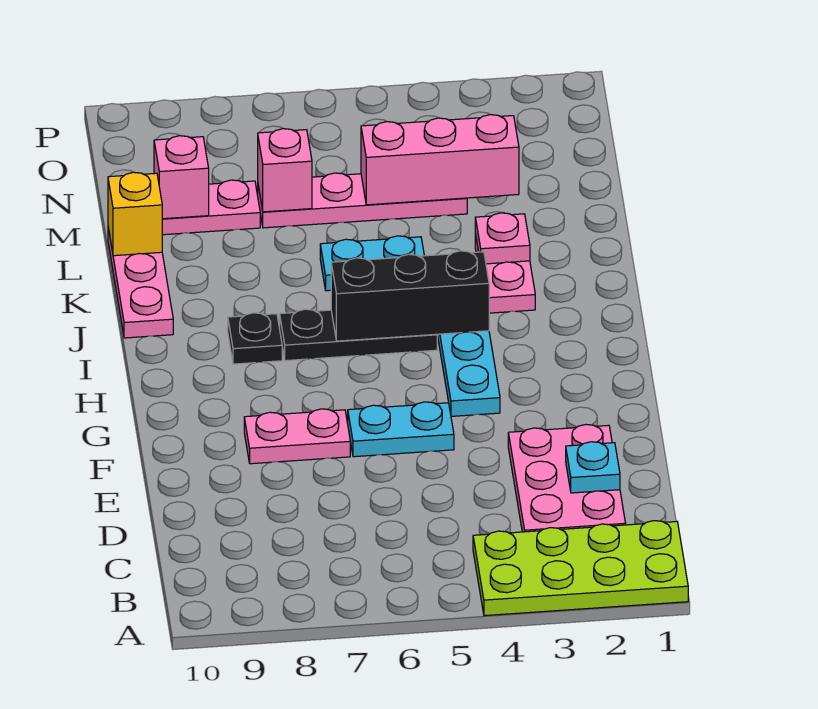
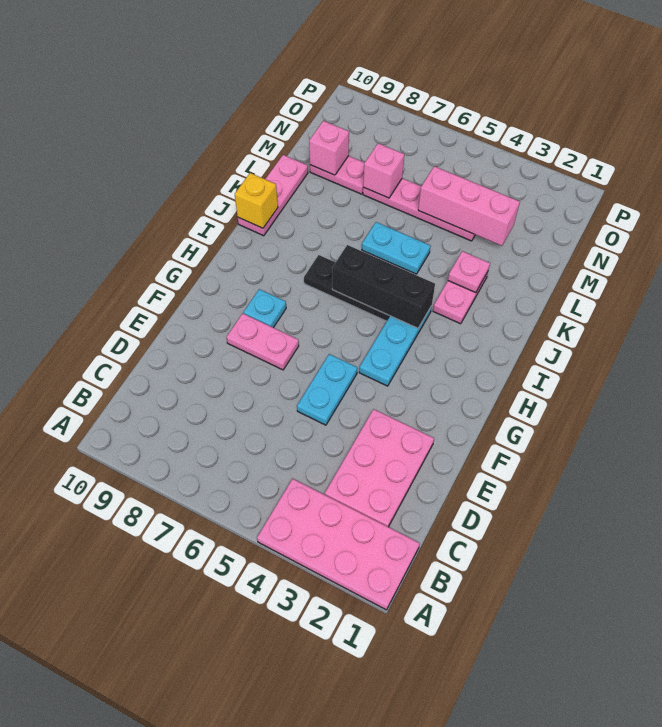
lime 2x4 plate [473,521,688,616] -> pink 2x4 plate [257,479,420,610]
cyan 1x1 plate [566,442,620,493] -> cyan 1x1 plate moved to [243,289,286,328]
cyan 1x2 plate [348,402,454,457] -> cyan 1x2 plate turned to [297,354,357,425]
black 1x1 plate [228,313,282,364] -> none
yellow 1x1 brick [108,172,162,256] -> yellow 1x1 brick moved to [235,173,278,228]

